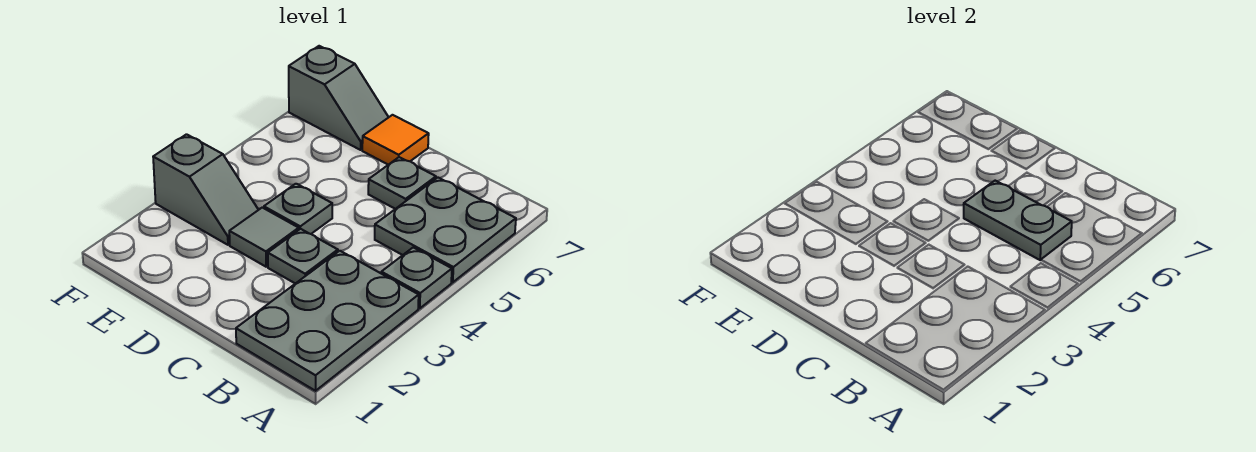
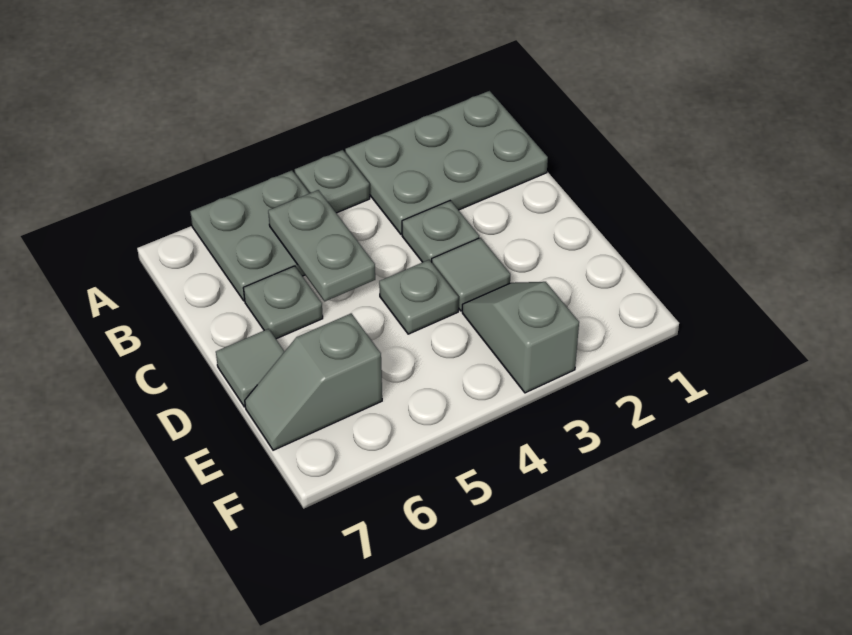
orange 1x1 tile [362,115,429,165] -> grey 1x1 tile [216,329,285,407]
grey 1x2 slope [289,46,389,150] -> grey 1x2 slope turned to [245,313,382,450]

